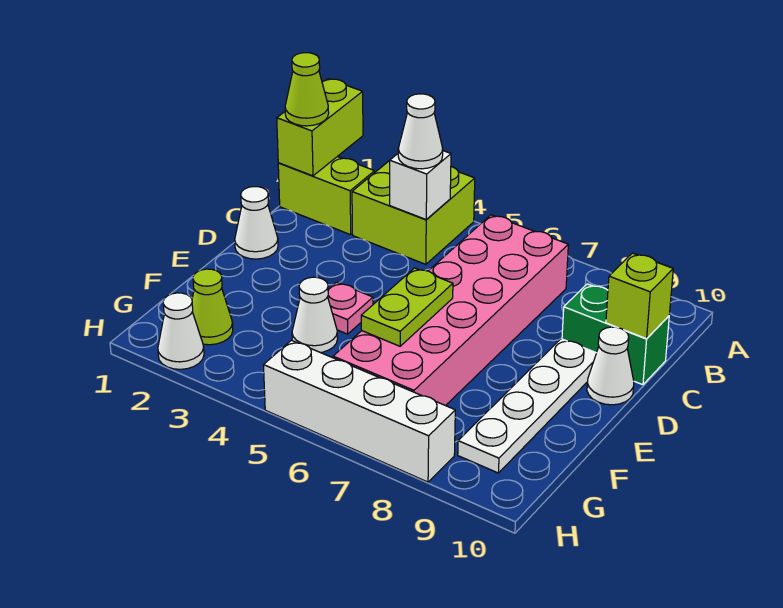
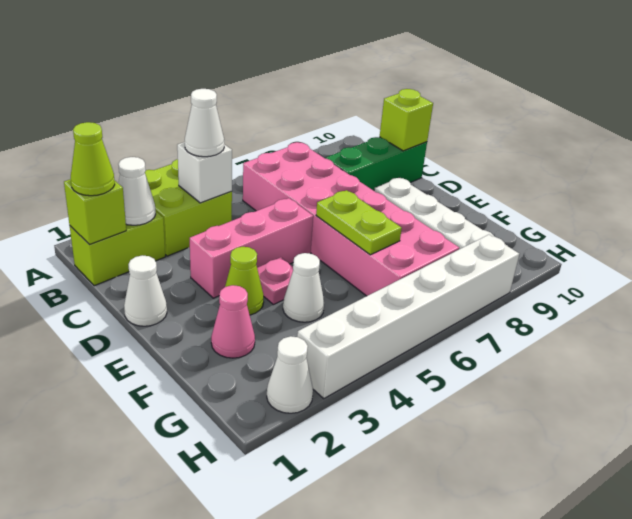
lime 1x2 brick [277,79,363,176] -> lime 1x1 brick [64,179,126,244]
green 1x2 brick [562,284,669,385] -> green 1x3 brick [325,137,427,191]
none -> pink 1x3 brick [190,198,313,298]
white 1x1 cone [587,327,634,405] -> white 1x1 cone moved to [118,157,156,225]
none -> pink 1x1 cone [211,285,255,358]
lime 1x1 cone [192,269,233,345] -> lime 1x1 cone moved to [225,247,264,315]
white 1x4 brick [264,340,455,482] -> white 1x6 brick [297,235,519,398]

